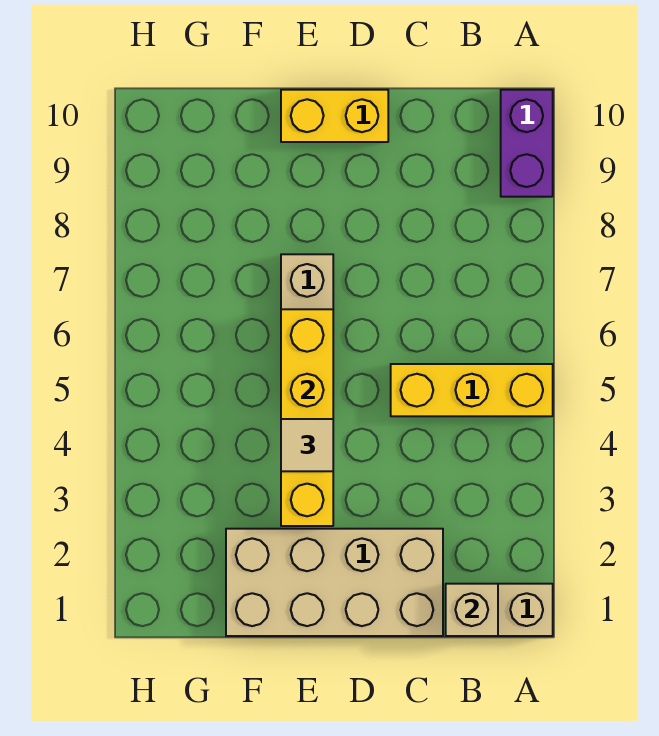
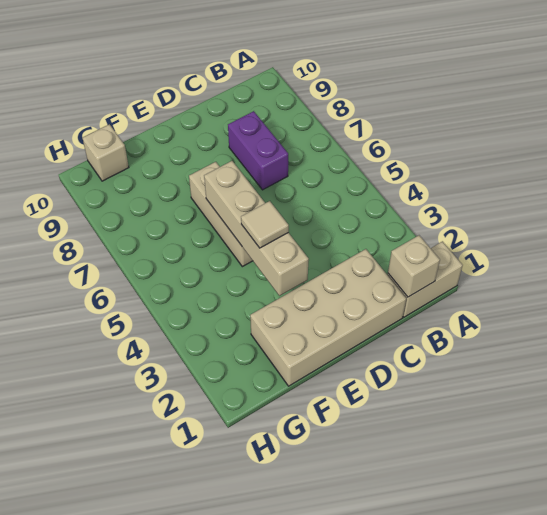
yellow 1x3 brick [391,364,553,416] -> none
purple 1x2 brick [501,90,553,197] -> purple 1x2 brick moved to [228,111,288,190]
yellow 1x2 brick [281,90,388,142] -> none
yellow 1x4 brick [281,309,333,526] -> tan 1x4 brick [204,161,309,296]
none -> tan 1x1 brick [82,124,129,181]

